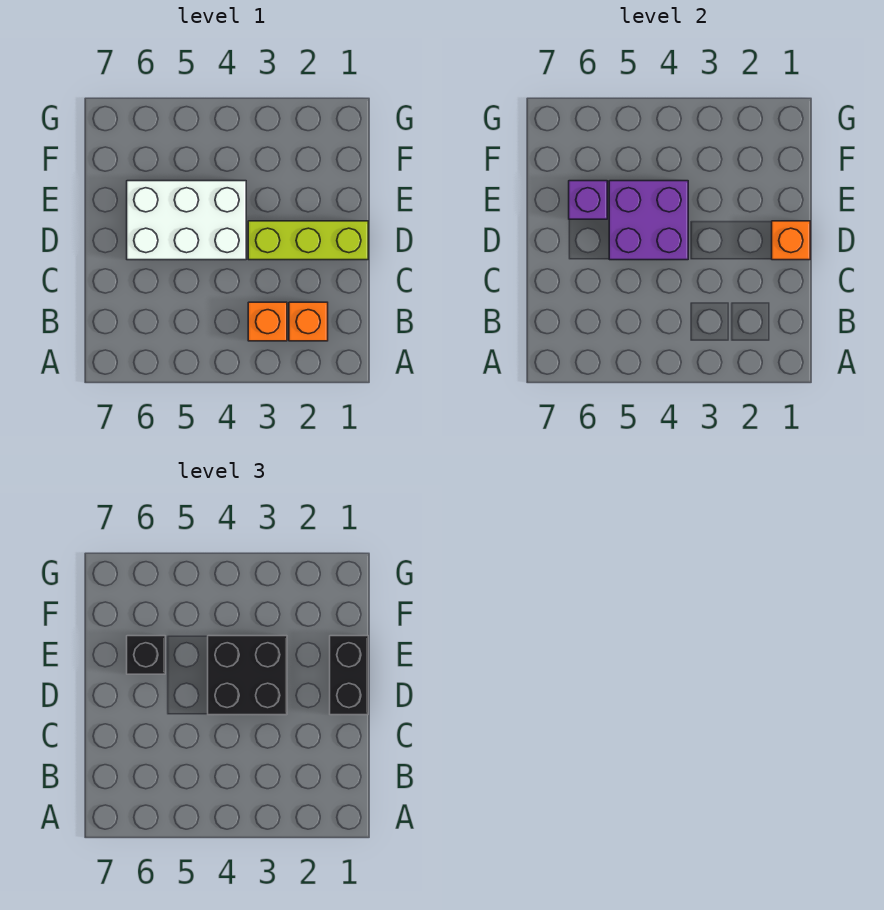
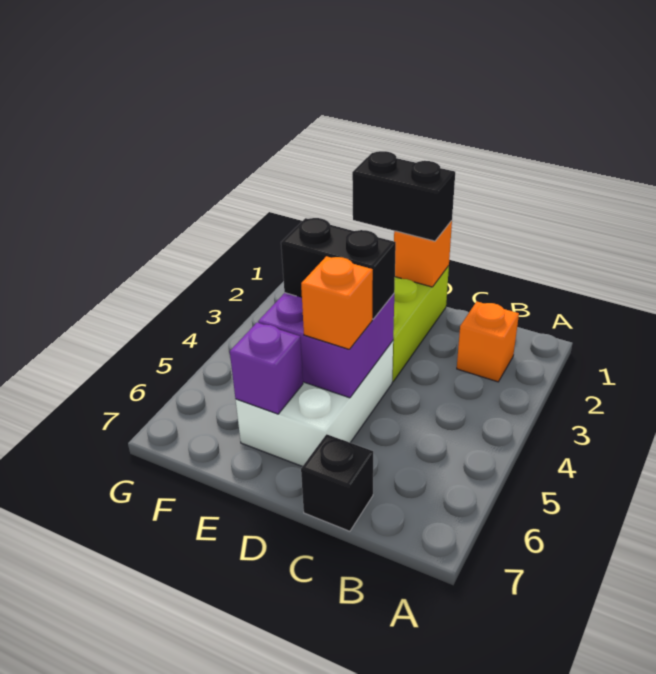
orange 1x1 brick [248,302,287,341] -> orange 1x1 brick moved to [301,256,373,349]
black 2x2 brick [208,636,287,715] -> black 1x2 brick [281,218,396,319]
black 1x1 brick [127,636,165,674] -> black 1x1 brick moved to [301,434,373,531]

